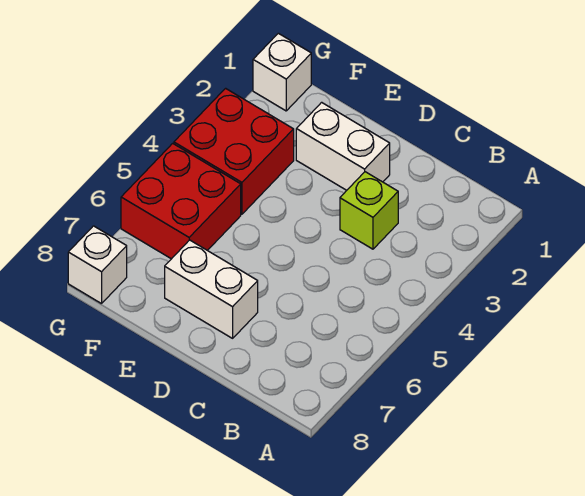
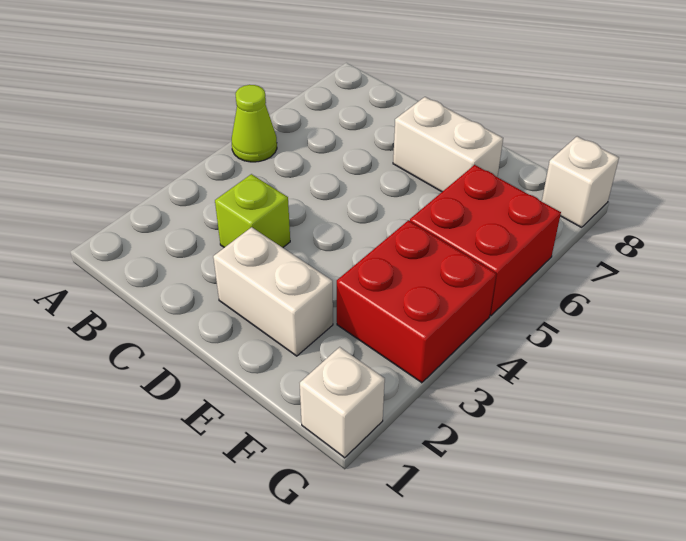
none -> lime 1x1 cone [232,85,277,162]

